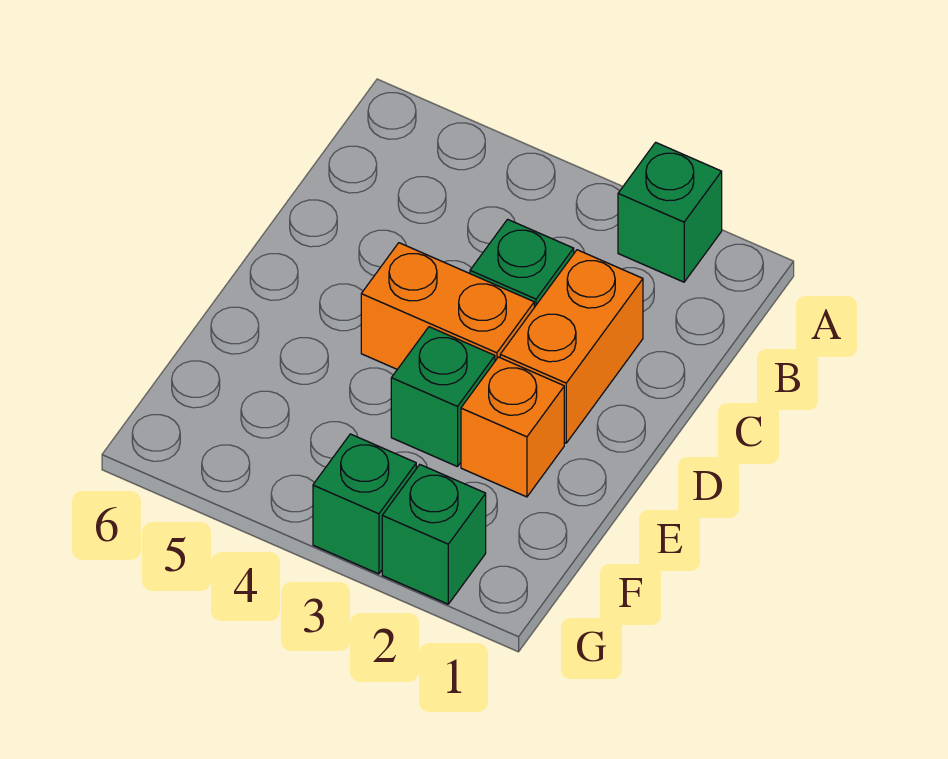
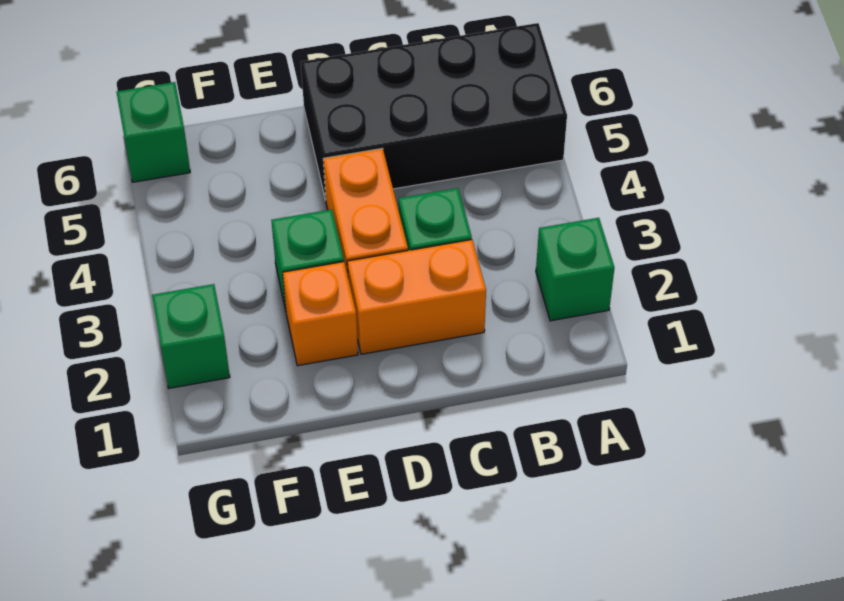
none -> black 2x4 brick [301,23,567,200]
green 1x1 brick [313,434,416,574] -> green 1x1 brick moved to [117,82,190,182]

